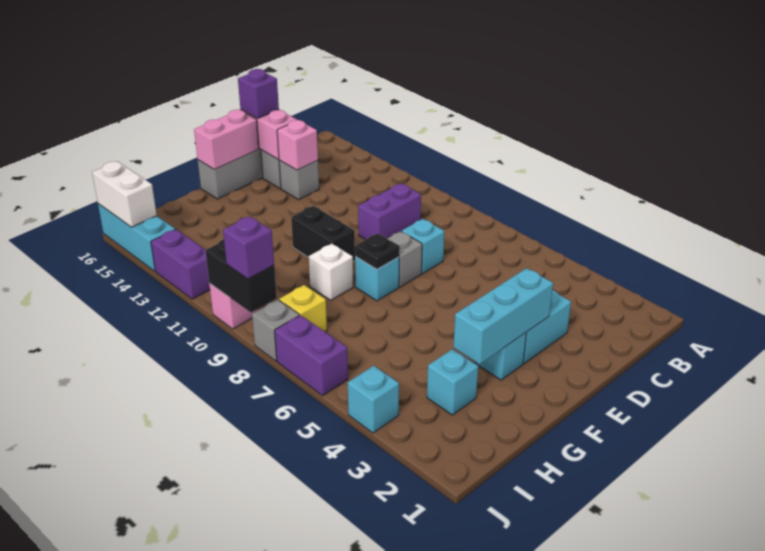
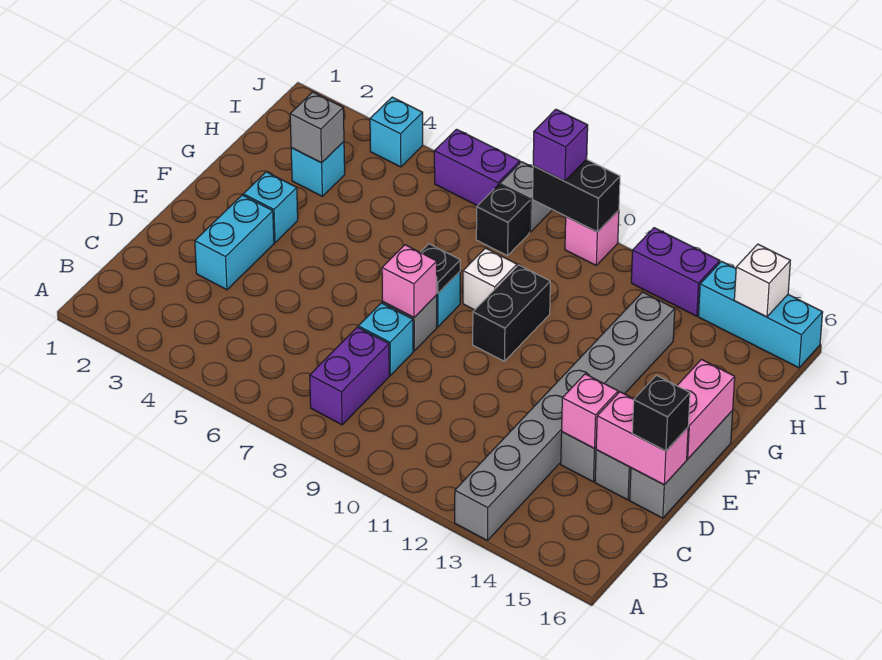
none -> grey 1x8 brick [455,292,675,540]
purple 1x2 brick [358,183,421,240] -> purple 1x2 brick moved to [310,327,389,425]
purple 1x1 brick [238,69,279,119] -> black 1x1 brick [632,375,690,451]
cyan 1x3 brick [453,268,553,364] -> none
none -> pink 1x1 brick [382,245,437,318]
black 1x2 brick [291,206,355,262] -> black 1x2 brick turned to [473,265,550,361]
none -> grey 1x1 brick [290,92,344,163]
yellow 1x1 brick [279,285,327,332] -> black 1x1 brick [476,185,530,256]
white 1x2 brick [92,161,157,227] -> white 1x1 brick [734,244,790,317]

